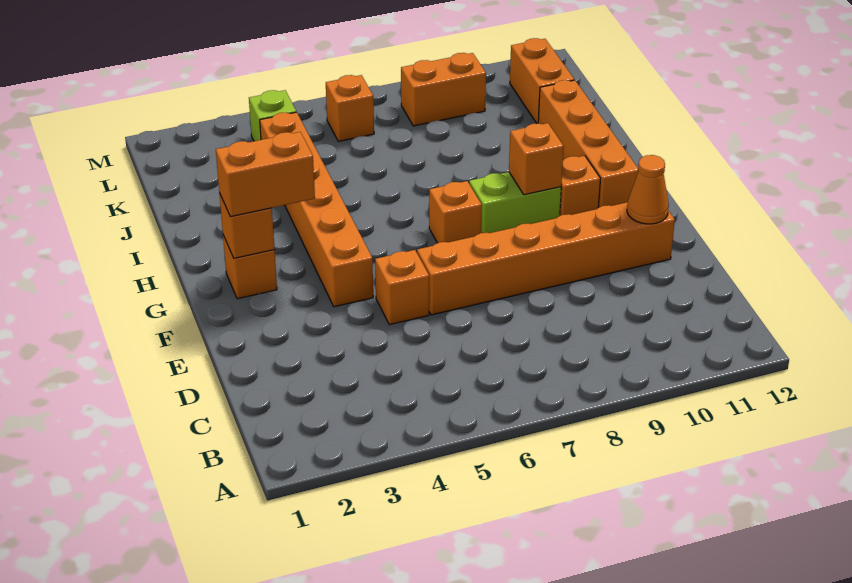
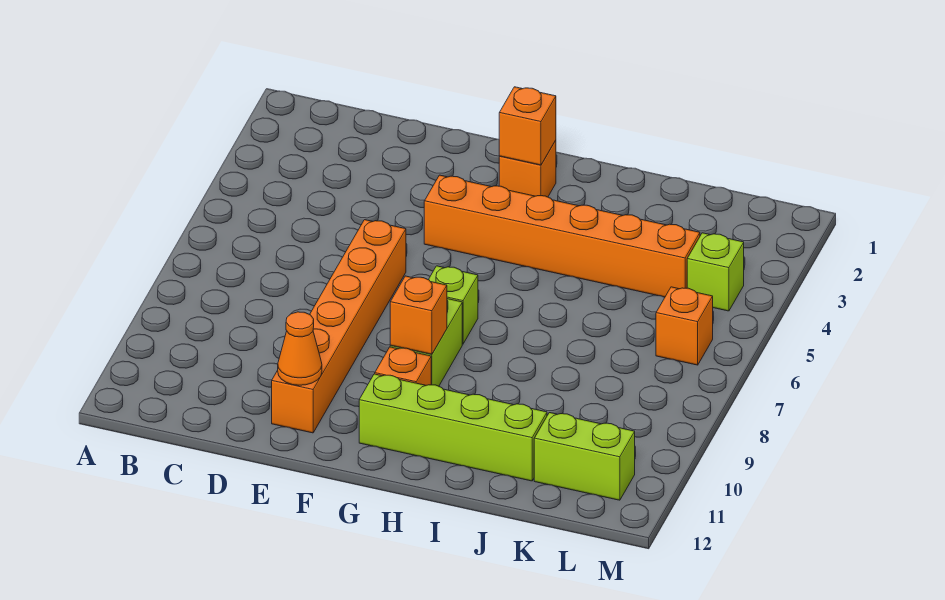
orange 1x1 brick [375,250,429,325] -> none
orange 1x2 brick [216,132,315,217] -> none
orange 1x1 brick [429,181,482,243] -> lime 1x1 brick [428,266,478,344]
orange 1x4 brick [538,80,639,208] -> lime 1x4 brick [359,374,547,481]
orange 1x2 brick [510,38,574,124] -> lime 1x2 brick [534,413,635,500]
orange 1x2 brick [401,53,486,126] -> none

